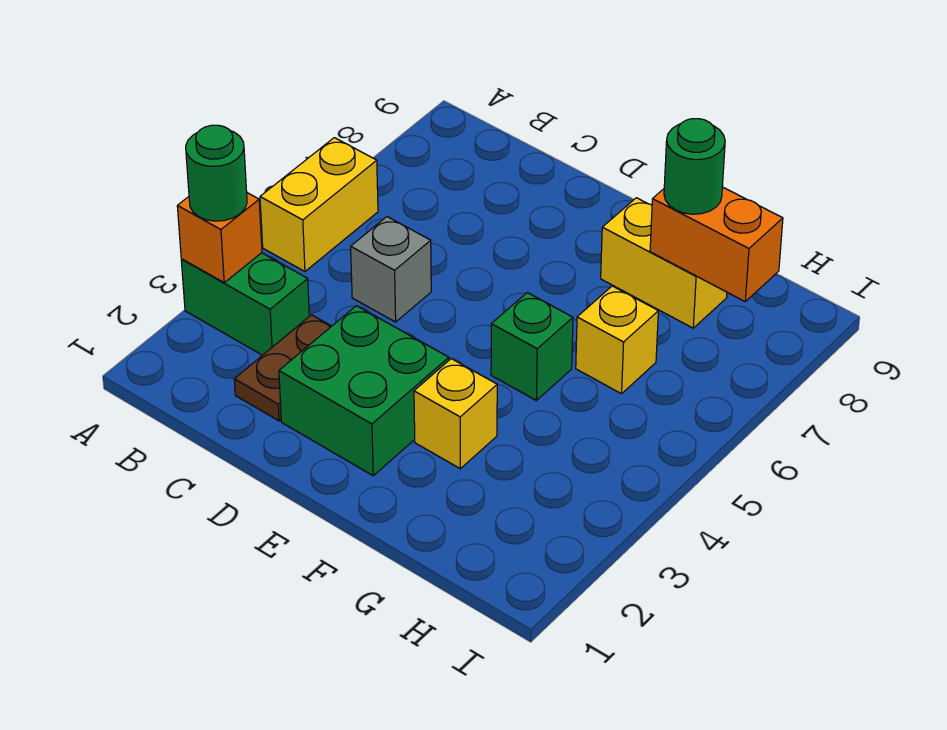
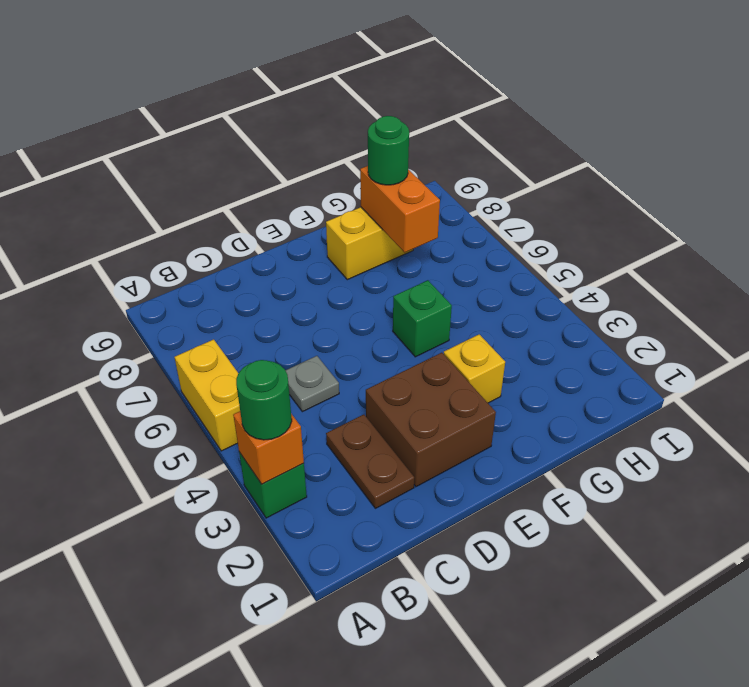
green 1x2 brick [181,253,309,355] -> green 1x1 brick [239,452,307,518]
grey 1x1 brick [351,217,431,322] -> grey 1x1 plate [285,356,339,412]
green 2x2 brick [279,306,449,476] -> brown 2x2 brick [366,353,496,487]
yellow 1x1 brick [576,286,658,394] -> none
orange 1x2 brick [650,187,783,301] -> orange 1x2 brick turned to [360,166,440,252]

